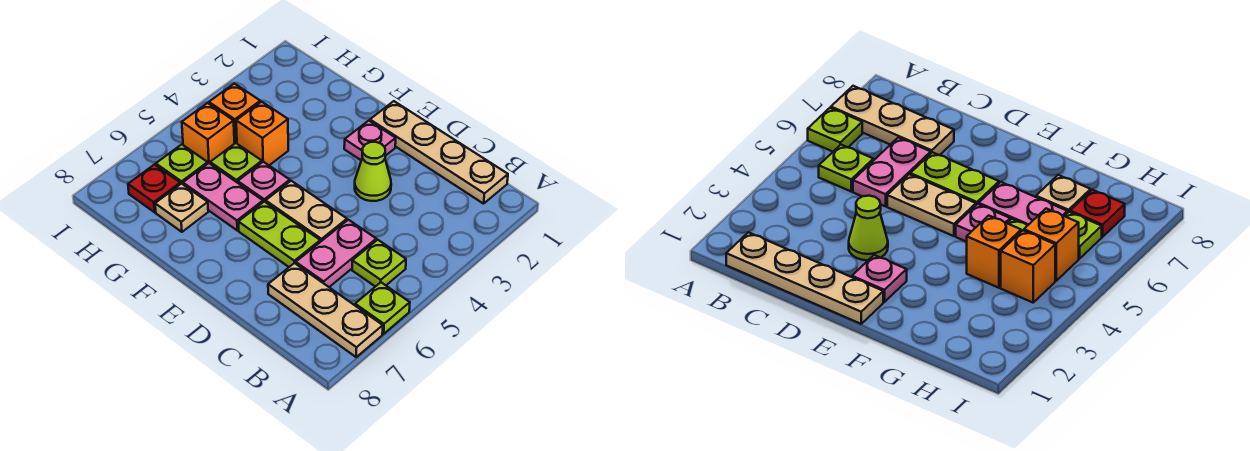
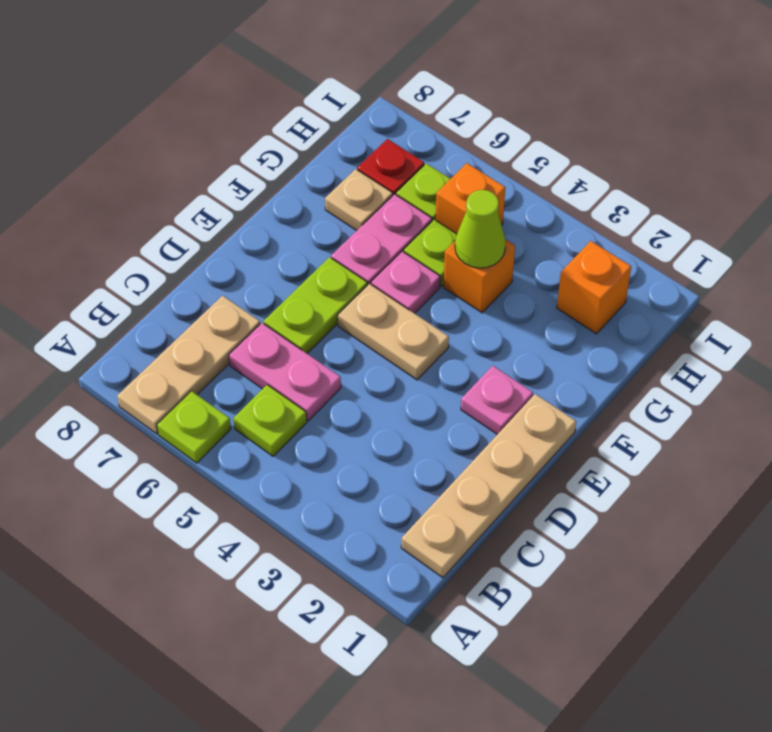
lime 1x1 cone [355,142,391,201] -> lime 1x1 cone moved to [455,190,506,268]
tan 1x2 plate [266,181,347,242] -> tan 1x2 plate turned to [338,284,449,380]
orange 1x1 brick [209,84,260,144] -> orange 1x1 brick moved to [557,241,631,334]

